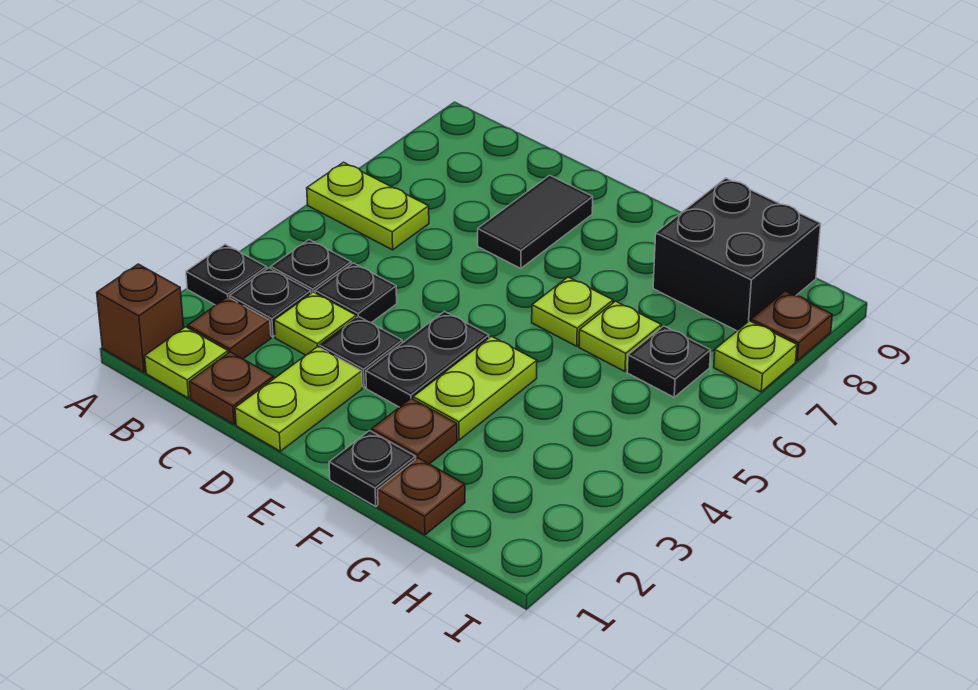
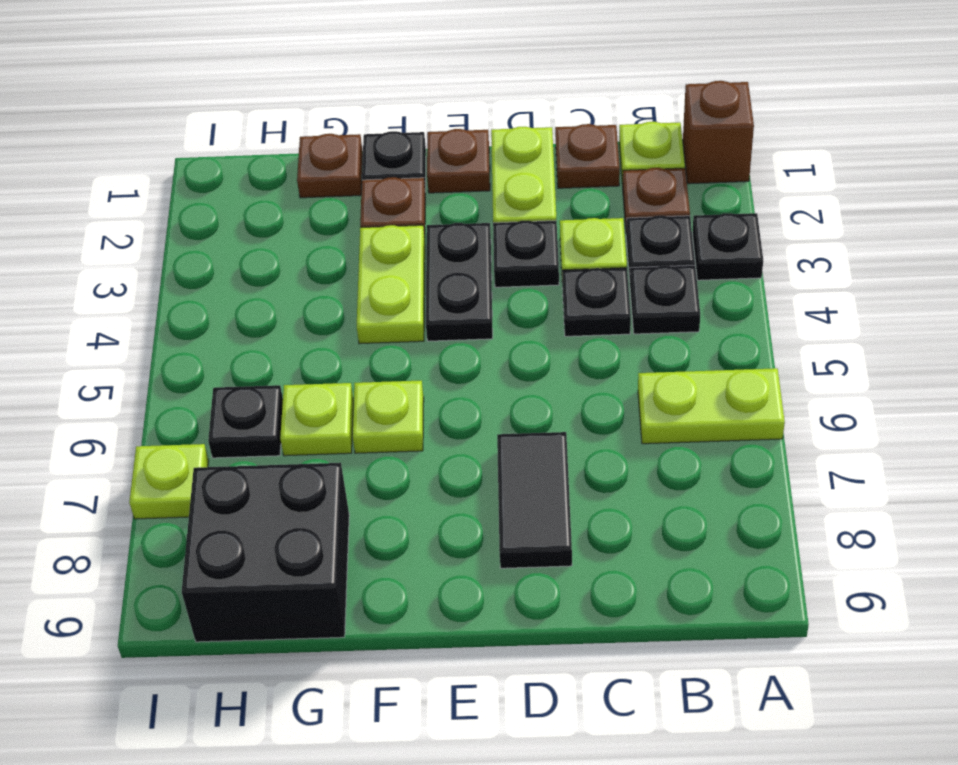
brown 1x1 plate [751,291,832,361] -> brown 1x1 plate moved to [427,129,490,193]

